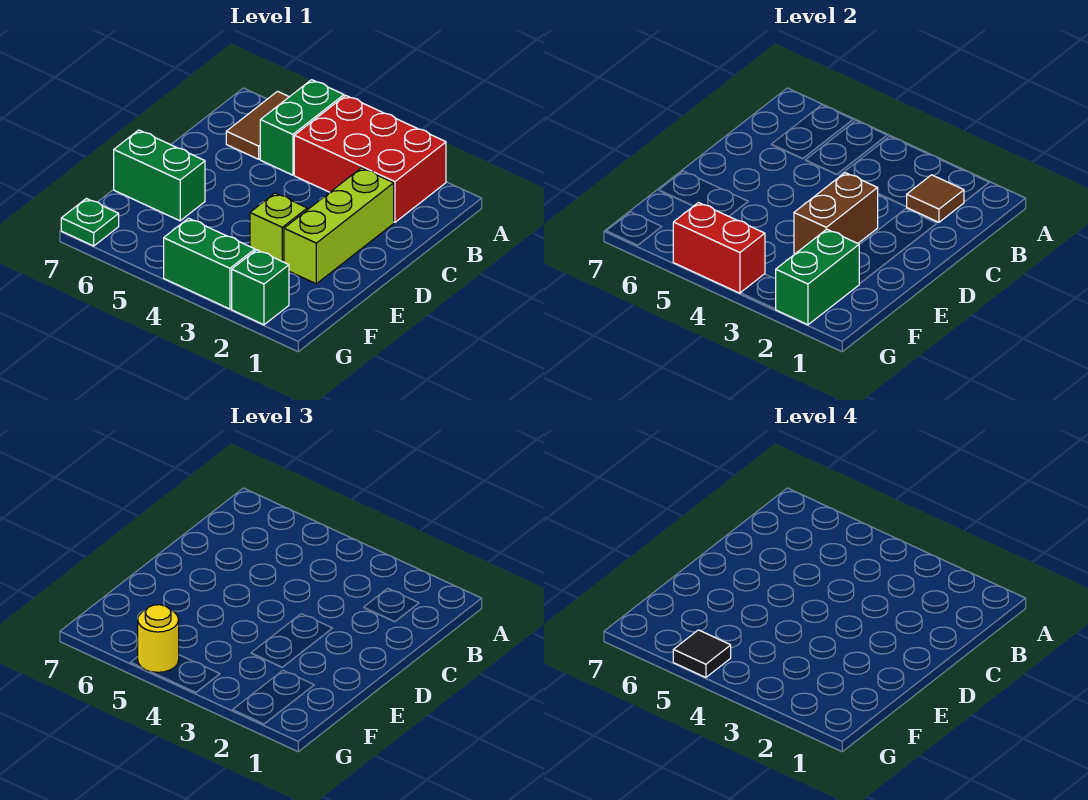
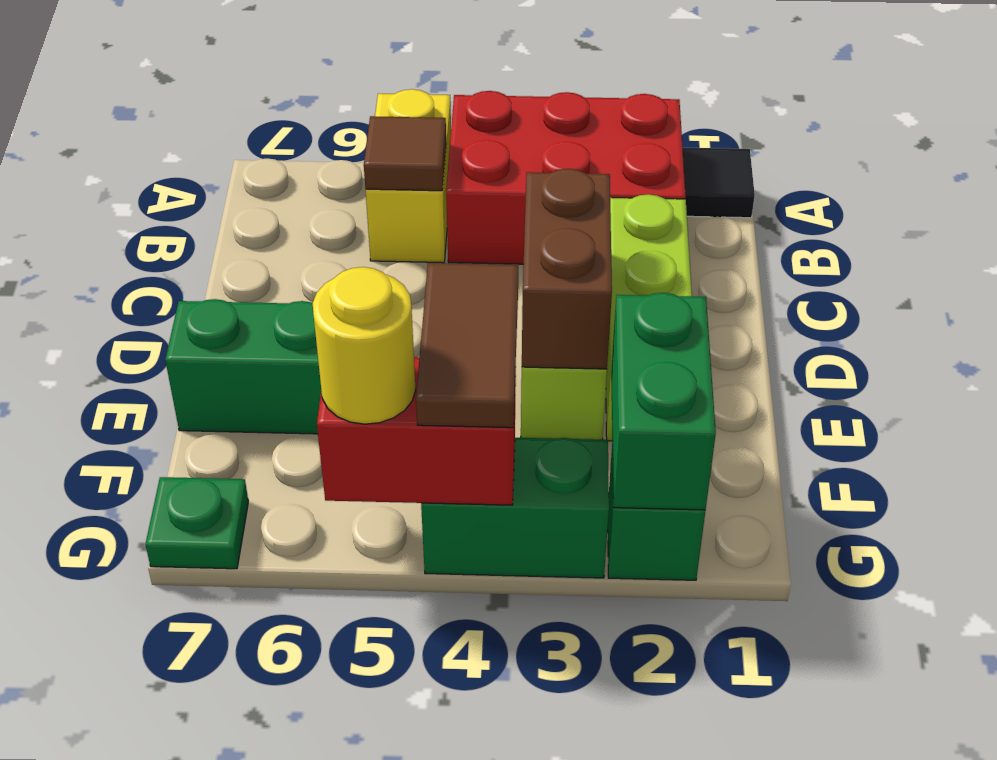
green 1x2 brick [260,80,344,175] -> yellow 1x2 brick [365,89,451,263]
brown 1x2 tile [226,91,289,159] -> brown 1x2 tile moved to [416,263,518,428]
brown 1x1 tile [907,175,964,222] -> brown 1x1 tile moved to [364,116,446,191]
black 1x1 tile [673,630,731,678] -> black 1x1 tile moved to [683,148,755,218]

